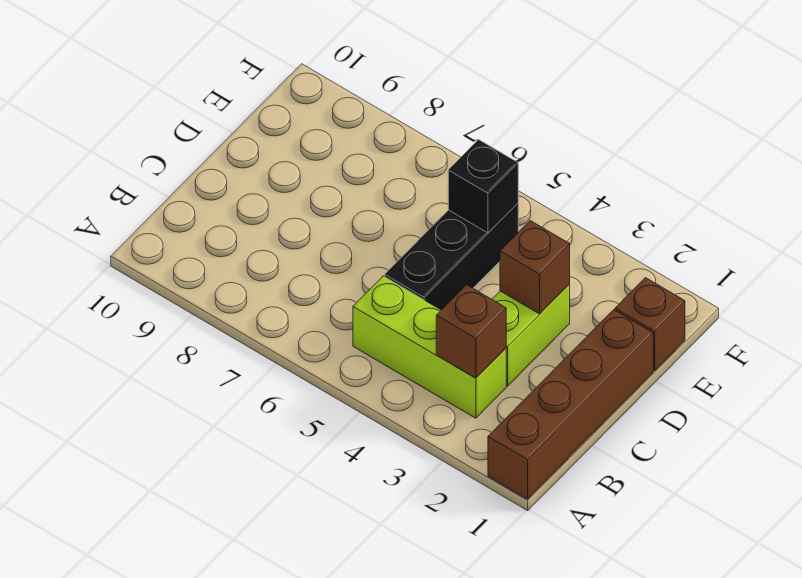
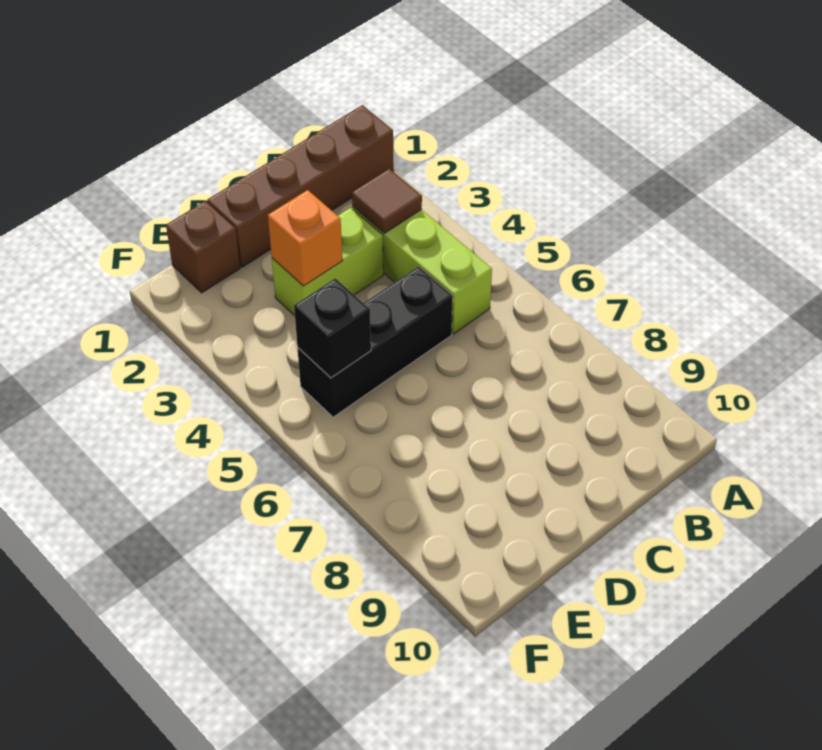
brown 1x1 brick [436,285,506,378] -> brown 1x1 tile [352,169,422,233]
brown 1x1 brick [500,221,570,314] -> orange 1x1 brick [268,190,342,286]

